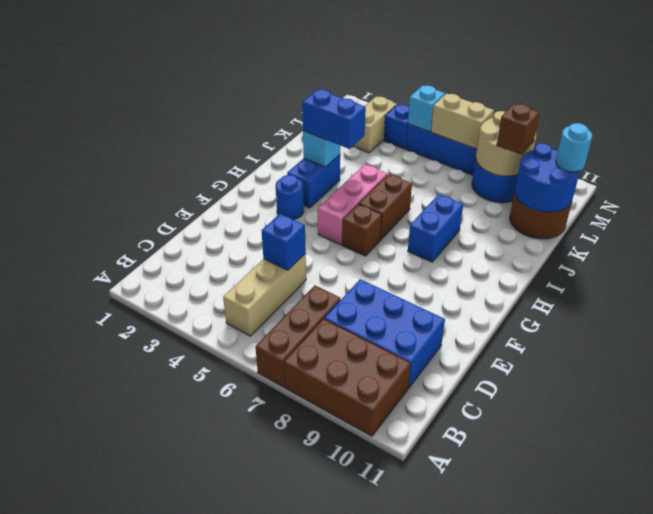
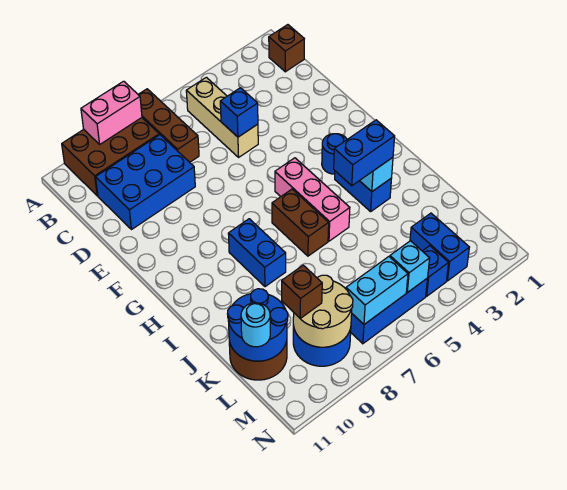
none -> pink 1x2 brick [81,81,142,144]
brown 1x1 brick [342,204,382,256] -> brown 1x1 brick moved to [269,25,304,72]
tan 1x2 brick [353,96,397,153] -> blue 1x2 brick [410,213,469,281]
tan 1x2 brick [431,94,494,149] -> cyan 1x2 brick [346,257,408,324]

